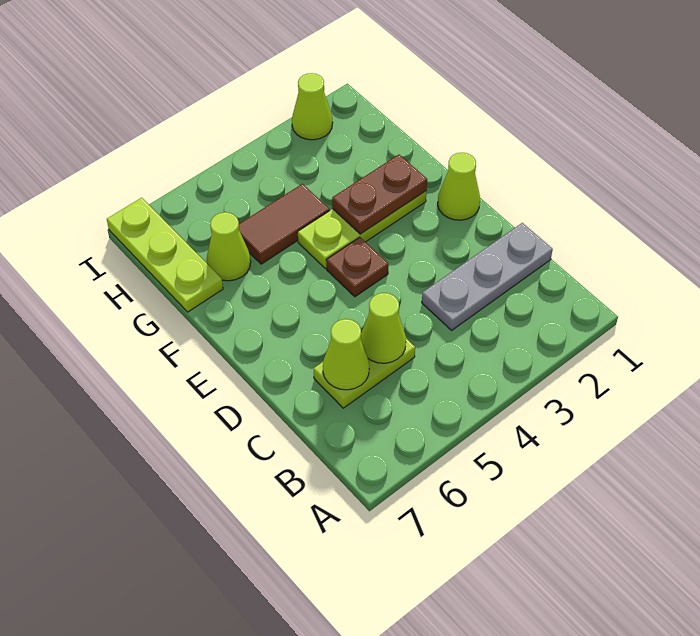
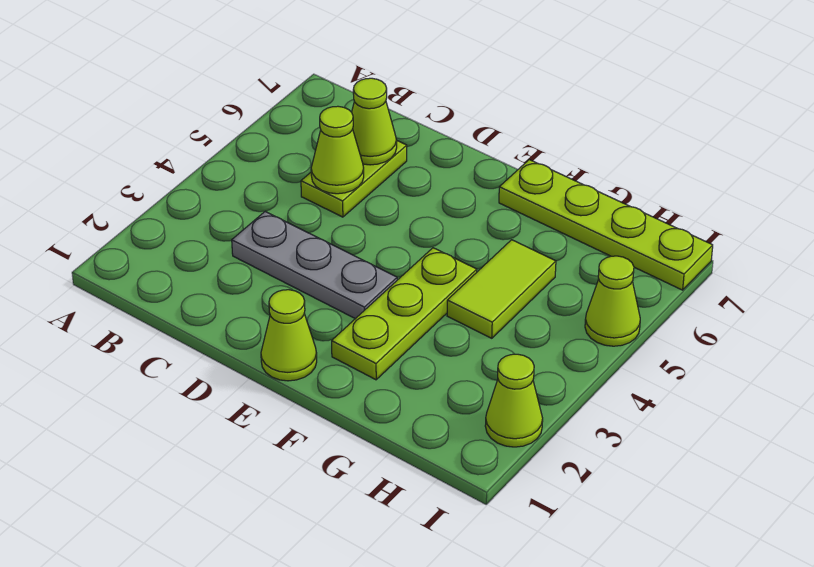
grey 1x3 plate [422,223,553,330] -> grey 1x3 plate turned to [232,212,397,319]
brown 1x1 plate [326,237,388,297] -> none
brown 1x2 plate [332,155,427,234] -> none
brown 1x2 tile [239,184,329,264] -> lime 1x2 tile [447,240,556,338]
lime 1x1 cone [207,212,251,281] -> lime 1x1 cone moved to [585,256,640,346]
lime 1x3 plate [107,198,223,312] -> lime 1x4 plate [499,160,713,290]

